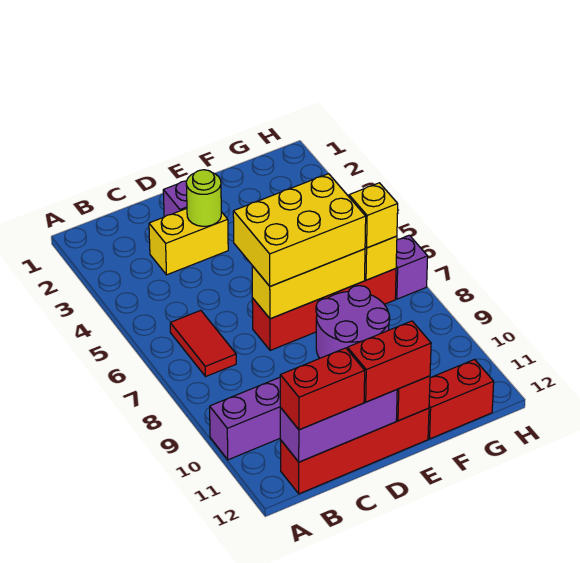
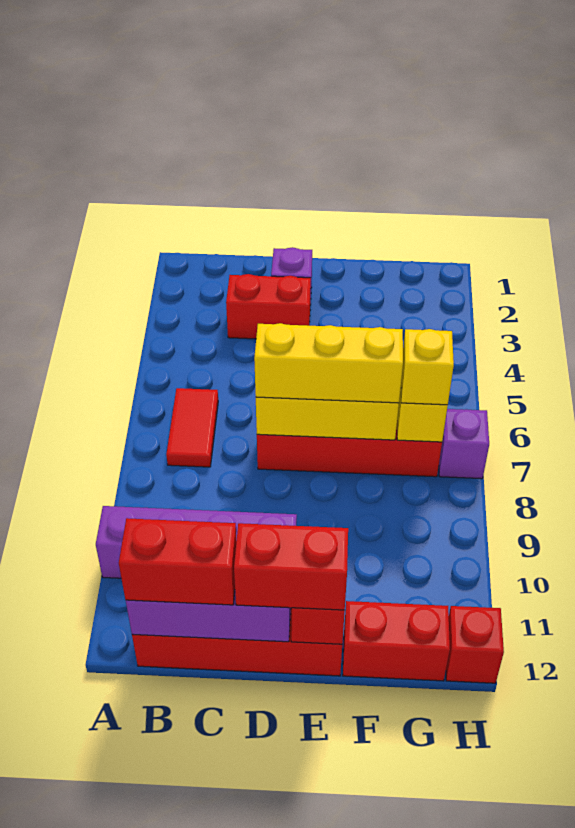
yellow 1x2 brick [149,208,228,275] -> red 1x2 brick [226,274,311,339]
lime 1x1 round brick [186,170,221,226] -> none
yellow 2x3 brick [233,174,366,286] -> yellow 1x3 brick [254,323,403,403]
purple 2x2 round brick [316,286,390,358] -> none
none -> red 1x1 brick [446,606,504,683]

